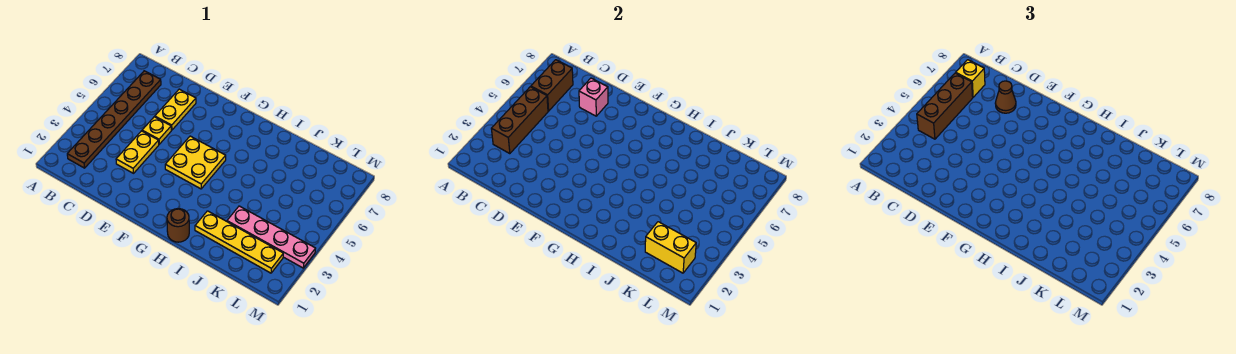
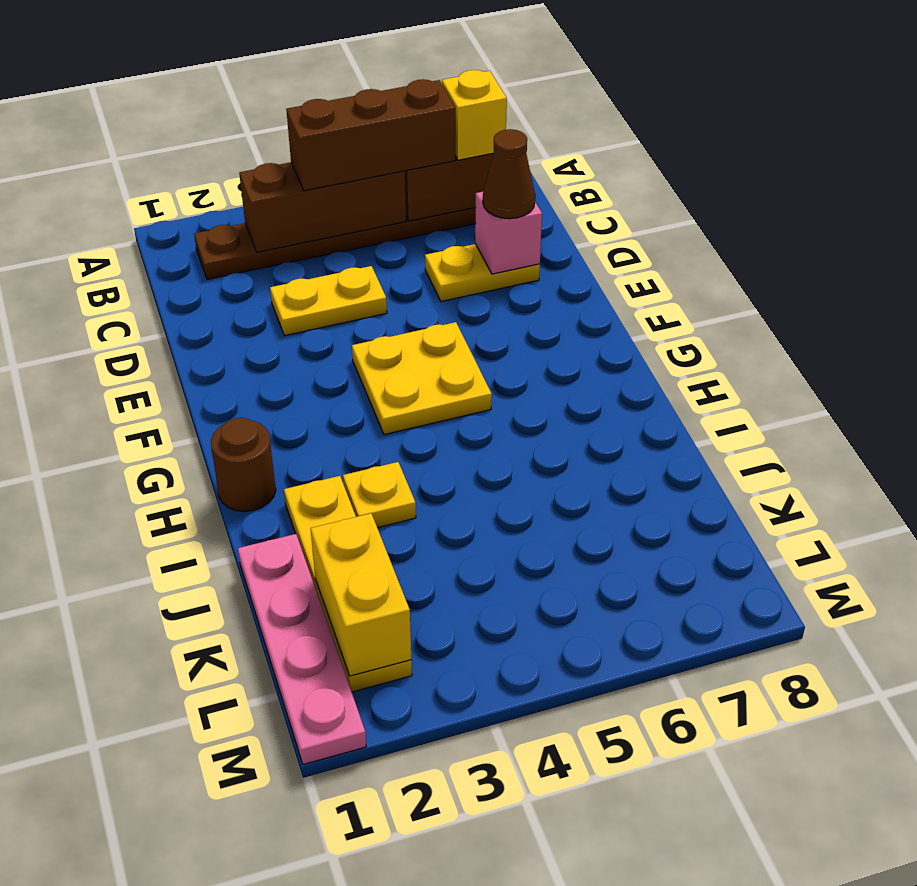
yellow 1x1 plate [142,117,171,144] -> yellow 1x1 plate moved to [343,462,416,528]
pink 1x4 plate [227,206,316,268] -> pink 1x4 plate moved to [238,534,366,764]

